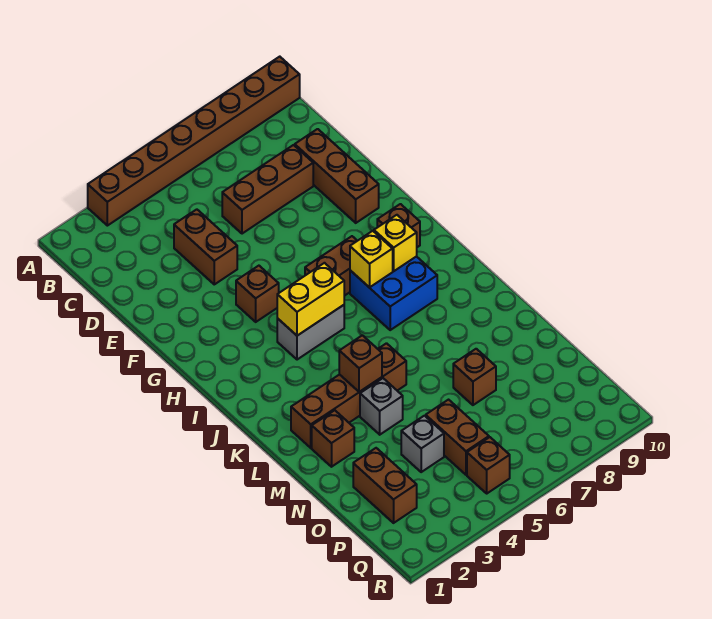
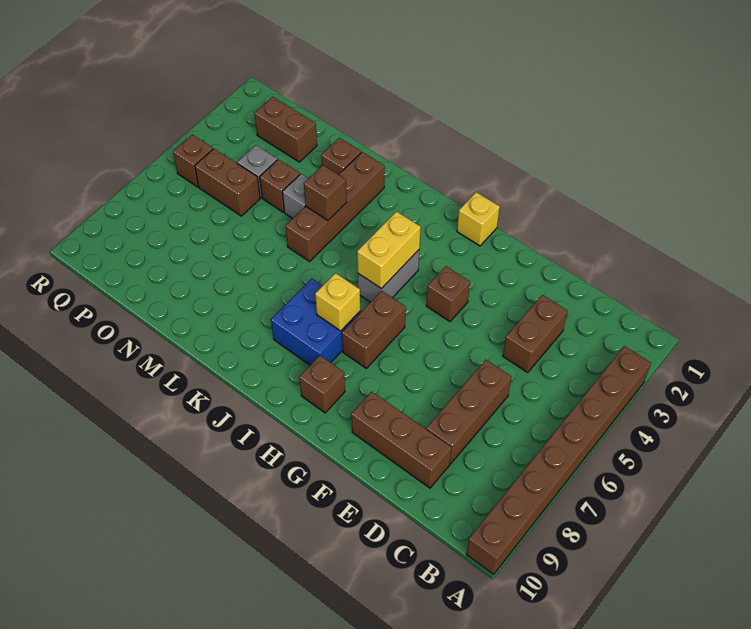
brown 1x2 brick [174,209,237,284] -> brown 1x2 brick turned to [503,295,568,373]
yellow 1x1 brick [374,215,417,271] -> yellow 1x1 brick moved to [457,192,500,246]
brown 1x1 brick [453,349,496,405] -> brown 1x1 brick moved to [260,159,300,212]

